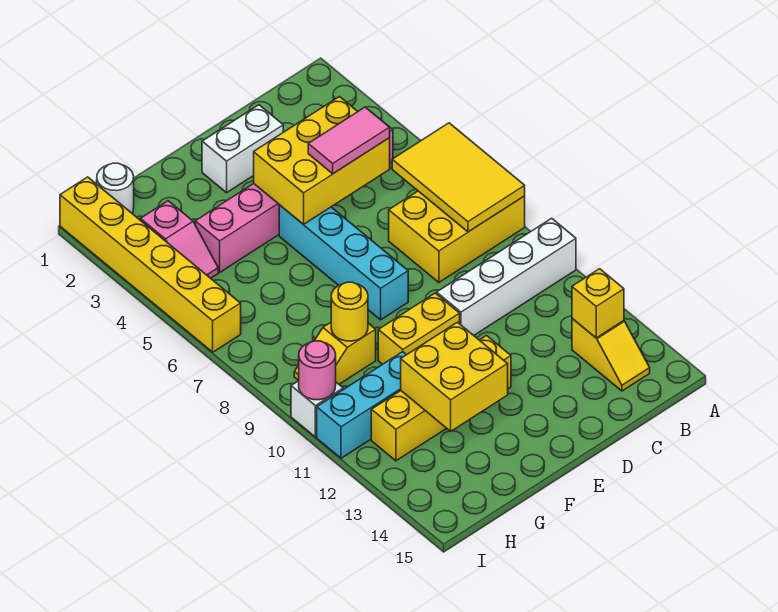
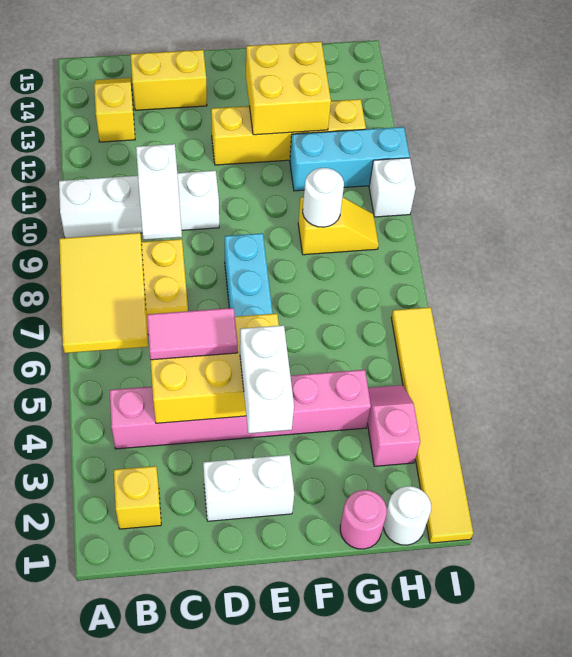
yellow 1x1 brick [572,269,624,338] -> yellow 1x1 brick moved to [114,466,161,529]
none -> white 1x2 slope [136,144,182,240]
none -> white 1x2 brick [240,325,294,433]
yellow 1x2 brick [378,293,460,364] -> yellow 1x2 brick moved to [130,50,207,110]
yellow 1x1 round brick [331,282,368,341] -> white 1x1 round brick [303,168,344,227]
yellow 1x6 brick [60,177,241,352] -> yellow 1x6 tile [391,307,473,543]
pink 1x1 round brick [299,341,336,400] -> pink 1x1 round brick moved to [340,490,387,549]

